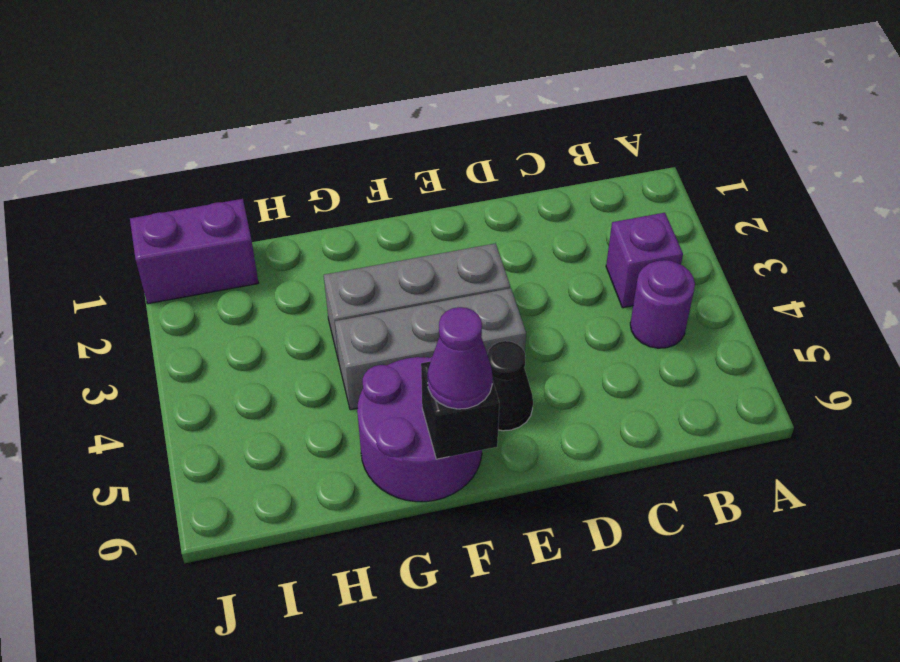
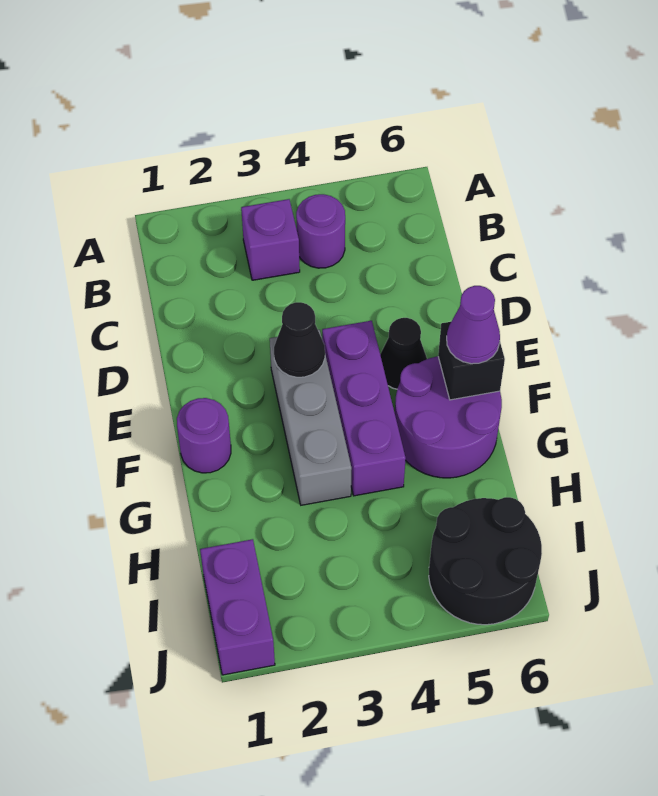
none -> black 1x1 cone [274,302,325,377]
grey 1x3 brick [335,288,526,410] -> purple 1x3 brick [322,321,406,496]
none -> purple 1x1 round brick [177,398,231,473]
none -> black 2x2 round brick [429,497,542,625]

